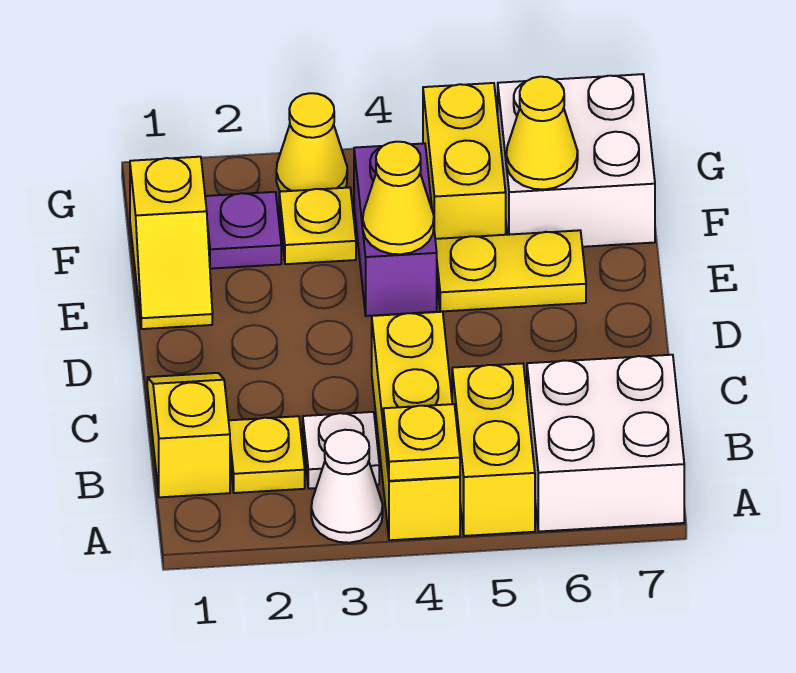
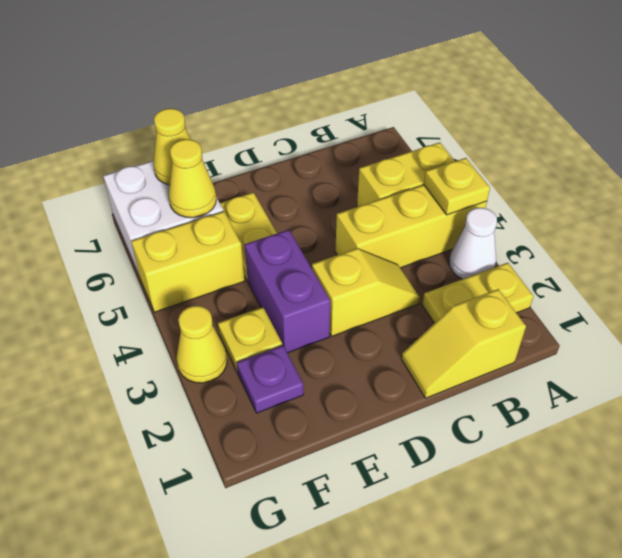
white 2x2 brick [527,355,684,532] -> none
yellow 1x1 plate [229,416,305,493] -> yellow 1x2 plate [422,263,534,323]
white 1x1 plate [303,412,379,489] -> none
yellow 1x2 slope [130,157,212,329] -> yellow 1x2 slope moved to [312,248,420,336]
purple 1x2 brick [354,143,437,316] -> purple 1x2 brick turned to [245,230,330,353]
yellow 1x1 cone [363,142,434,254] -> yellow 1x1 cone moved to [153,109,190,185]

